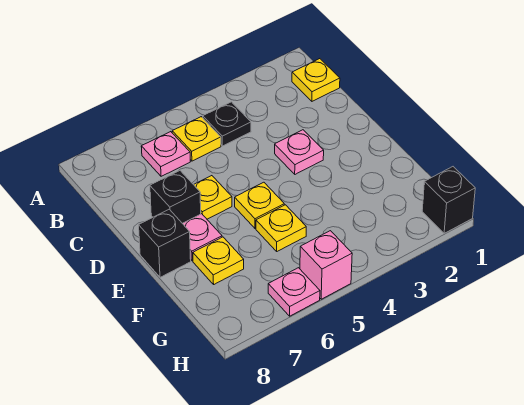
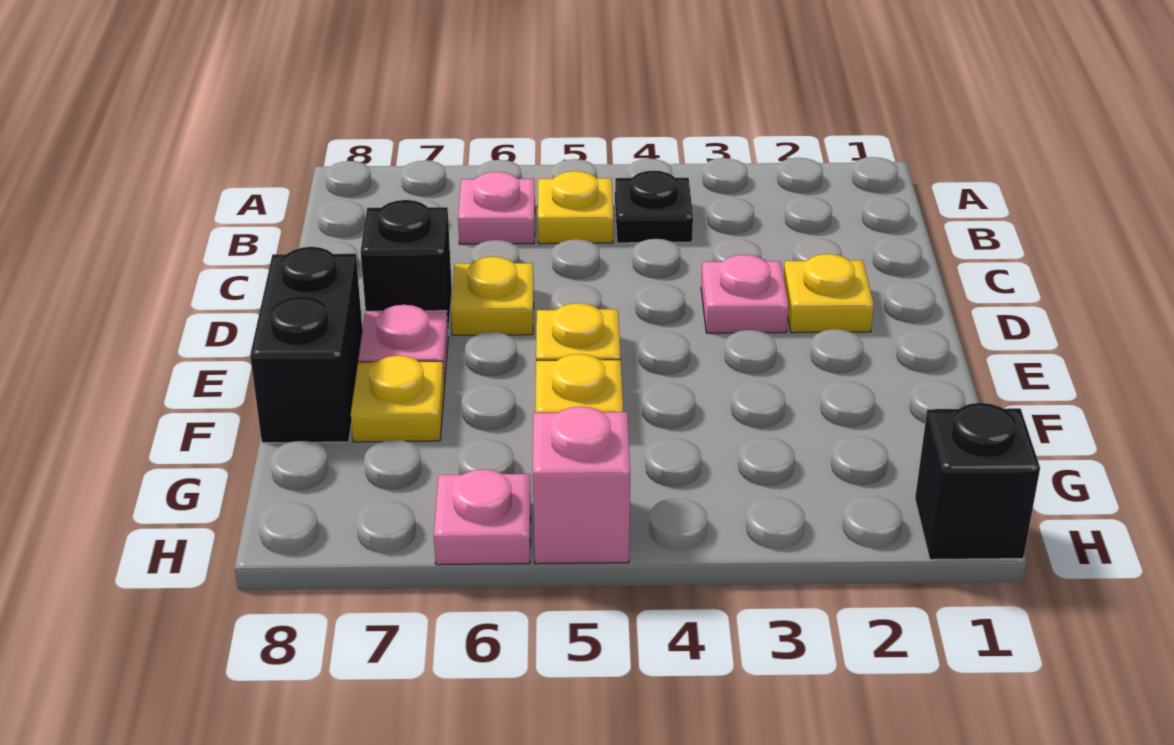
yellow 1x1 plate [292,59,340,101] -> yellow 1x1 plate moved to [784,254,874,333]
black 1x1 brick [139,209,191,277] -> black 1x2 brick [250,247,363,443]

